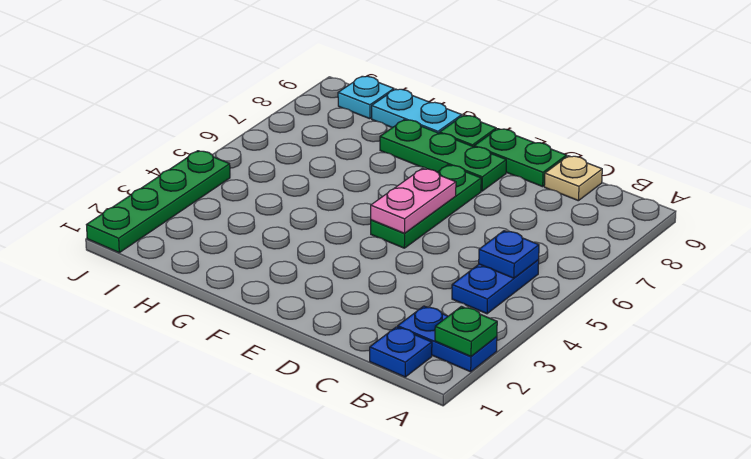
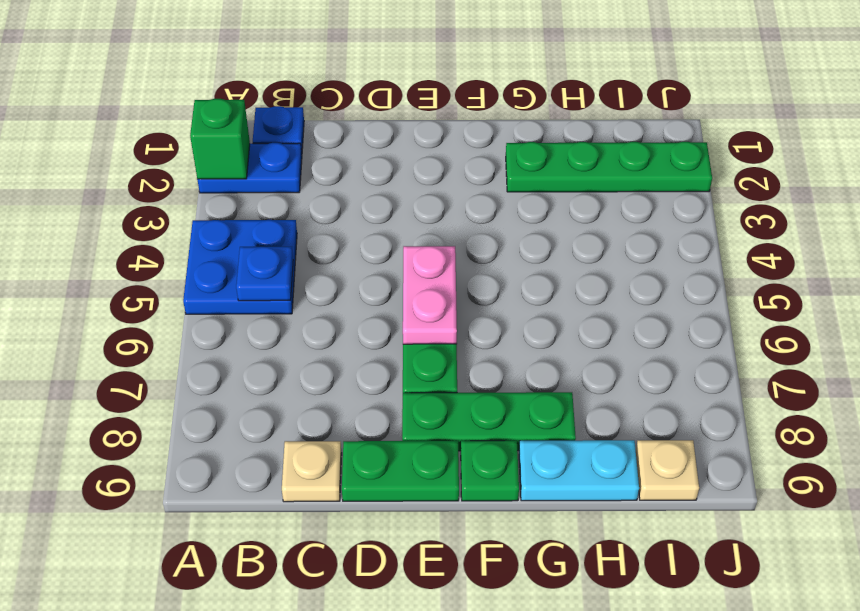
green 1x1 plate [435,306,497,356] -> green 1x1 brick [190,99,250,179]
blue 1x2 plate [452,260,539,314] -> blue 2x2 plate [183,220,297,314]
cyan 1x1 plate [338,76,394,119] -> tan 1x1 plate [636,440,699,500]
green 1x4 plate [87,151,230,253] -> green 1x4 plate turned to [506,142,712,192]

